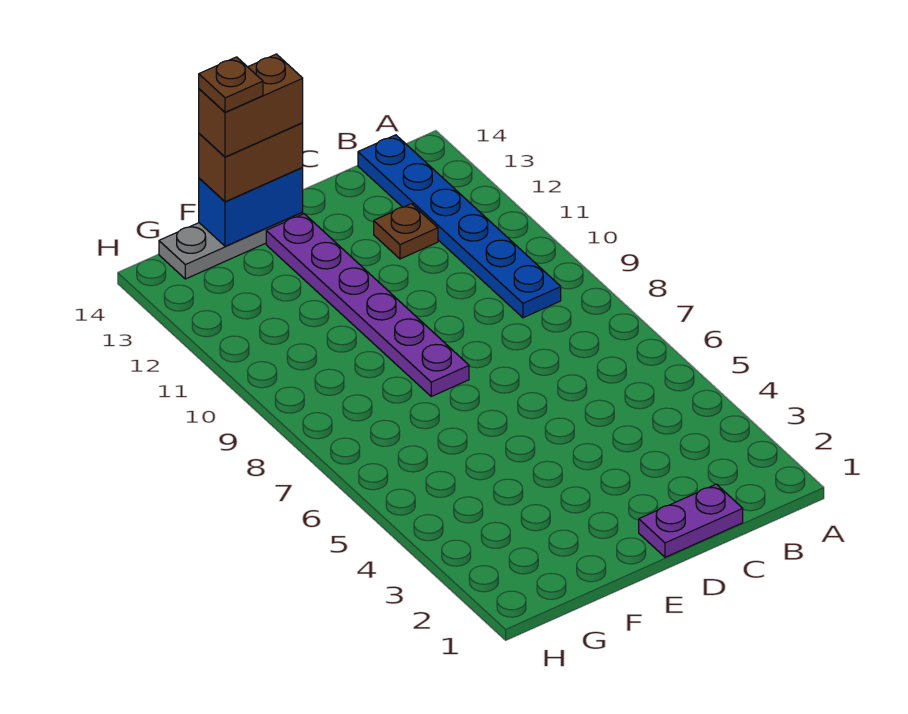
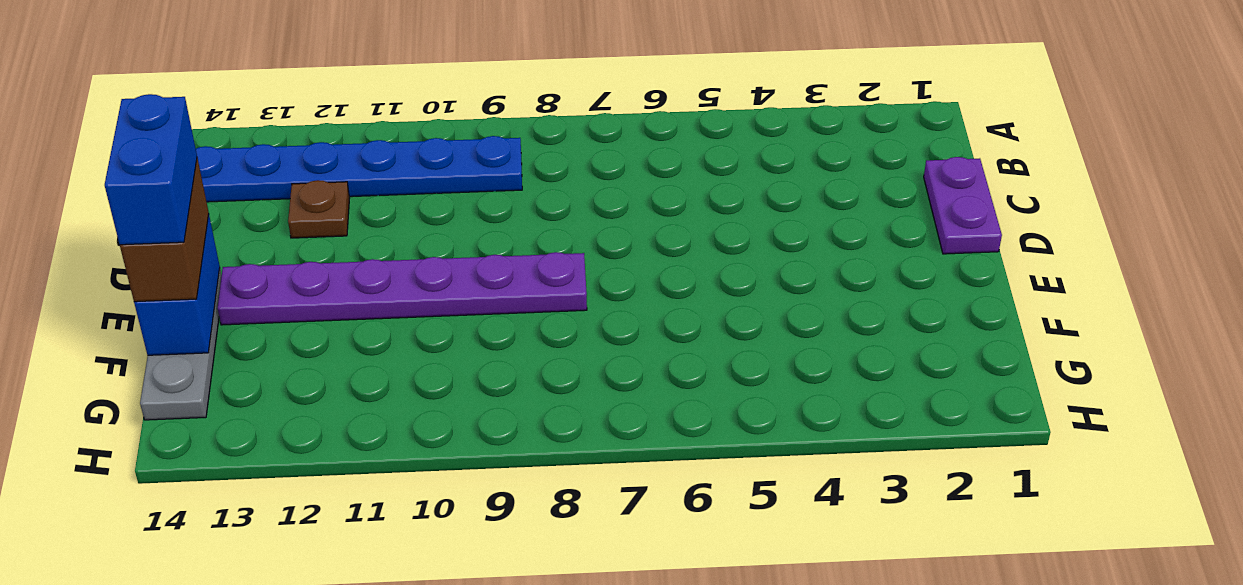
brown 1x2 brick [199,54,303,157] -> blue 1x2 brick [105,94,197,245]
brown 1x1 plate [199,57,263,112] -> none

